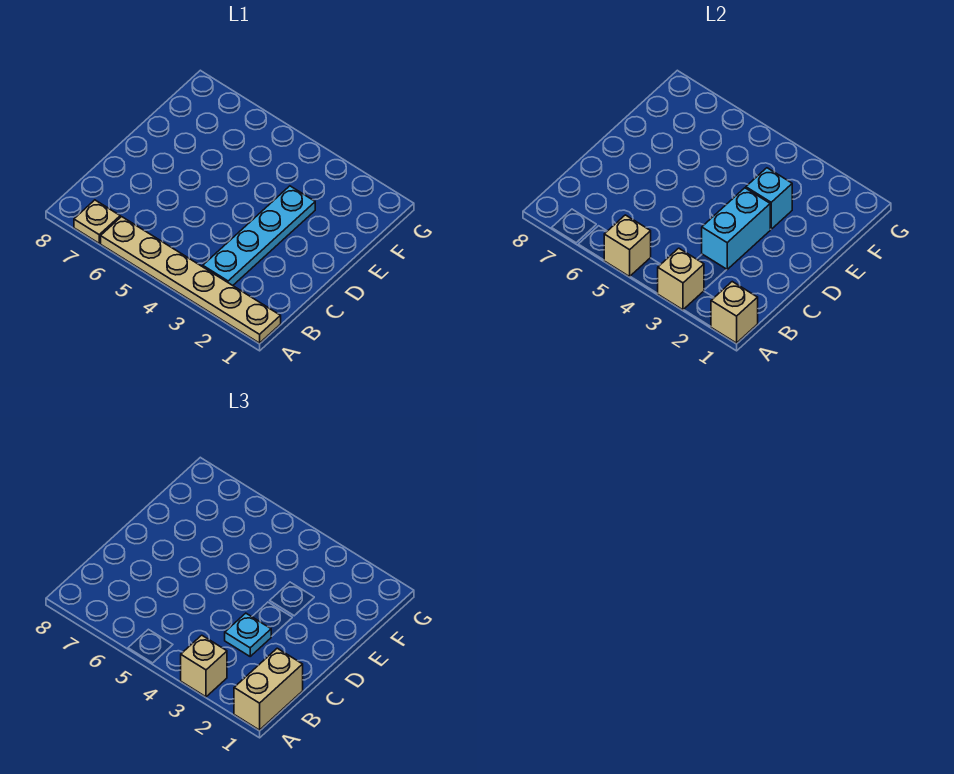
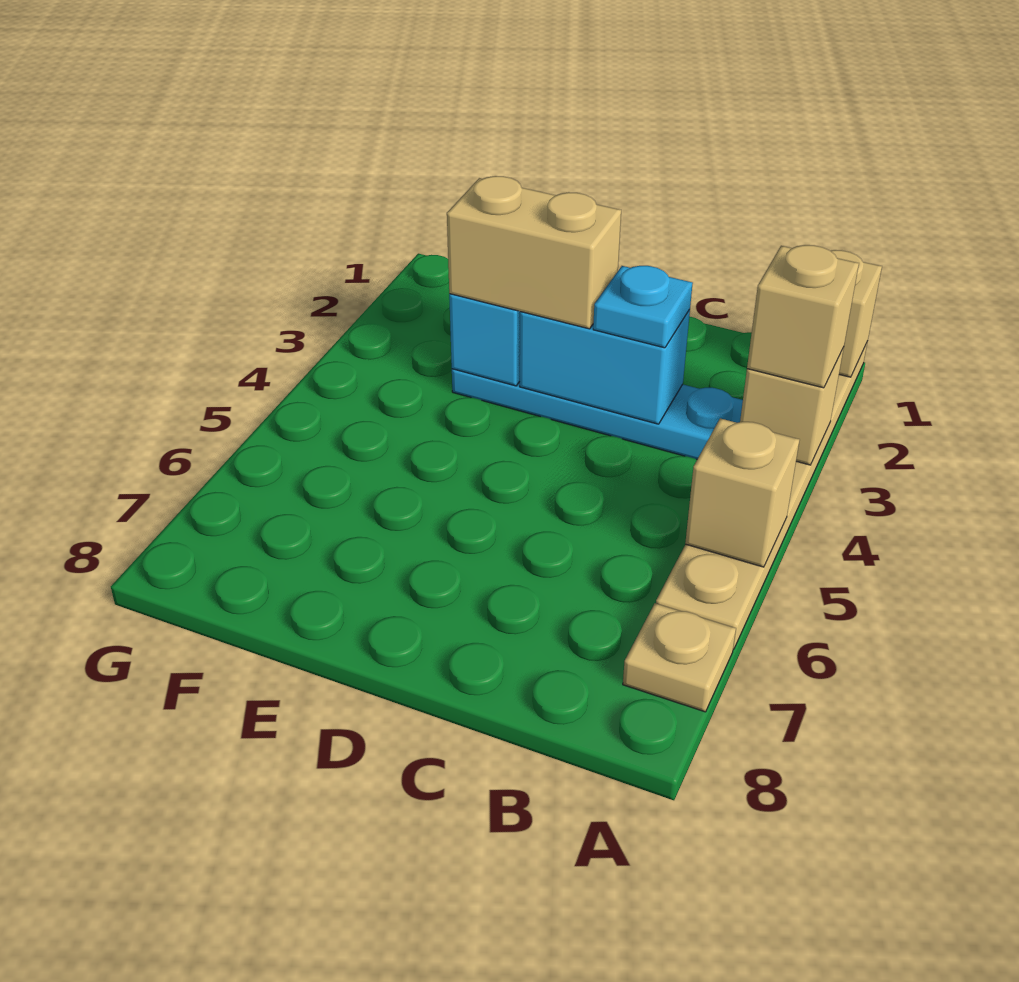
tan 1x2 brick [234,648,303,730] -> tan 1x2 brick moved to [447,176,621,329]

